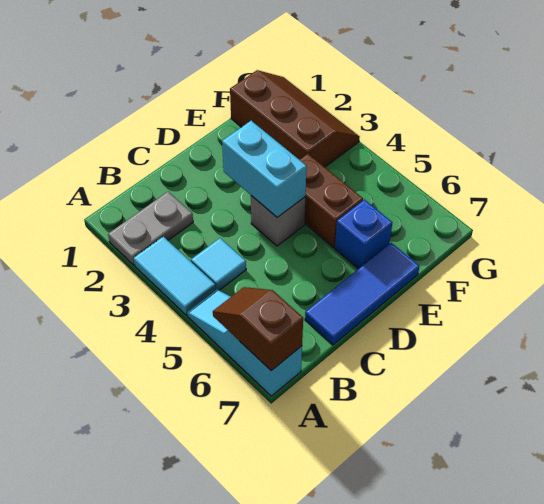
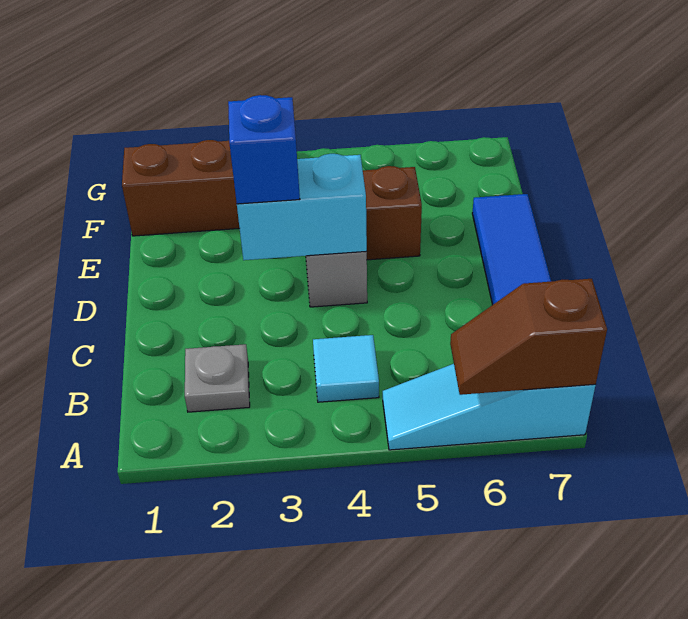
grey 1x2 plate [108,192,193,265] -> grey 1x1 plate [185,344,250,412]
cyan 1x2 tile [134,237,216,315] -> none
blue 1x1 brick [335,200,392,269] -> blue 1x1 brick moved to [228,95,300,204]

